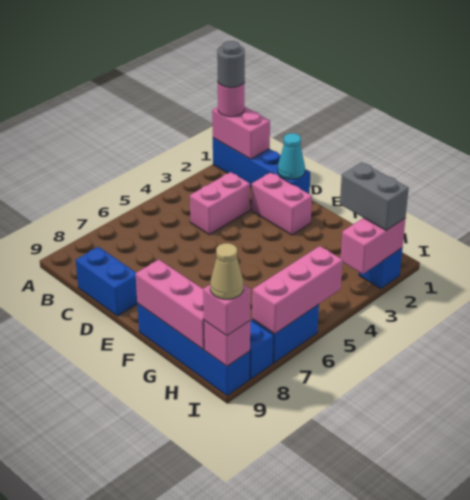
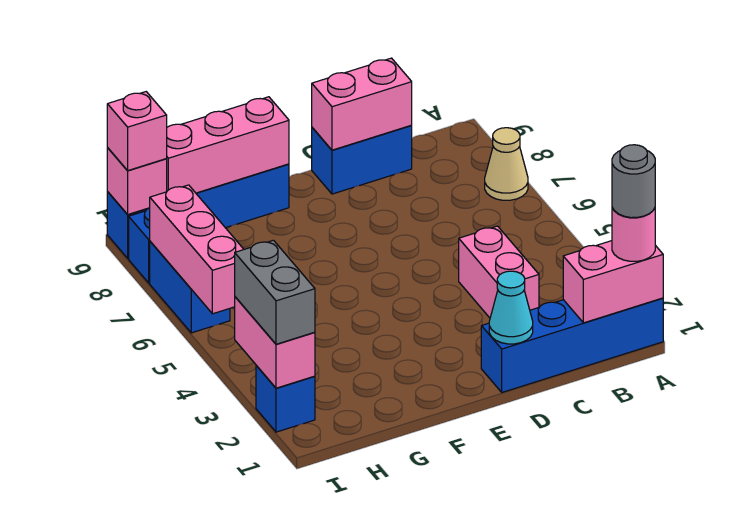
pink 1x2 brick [252,172,312,235] -> pink 1x2 brick moved to [312,58,412,150]
grey 1x2 brick [340,162,409,230] -> grey 1x2 brick turned to [235,240,315,344]
tan 1x1 cone [210,243,243,299] -> tan 1x1 cone moved to [485,128,528,200]

